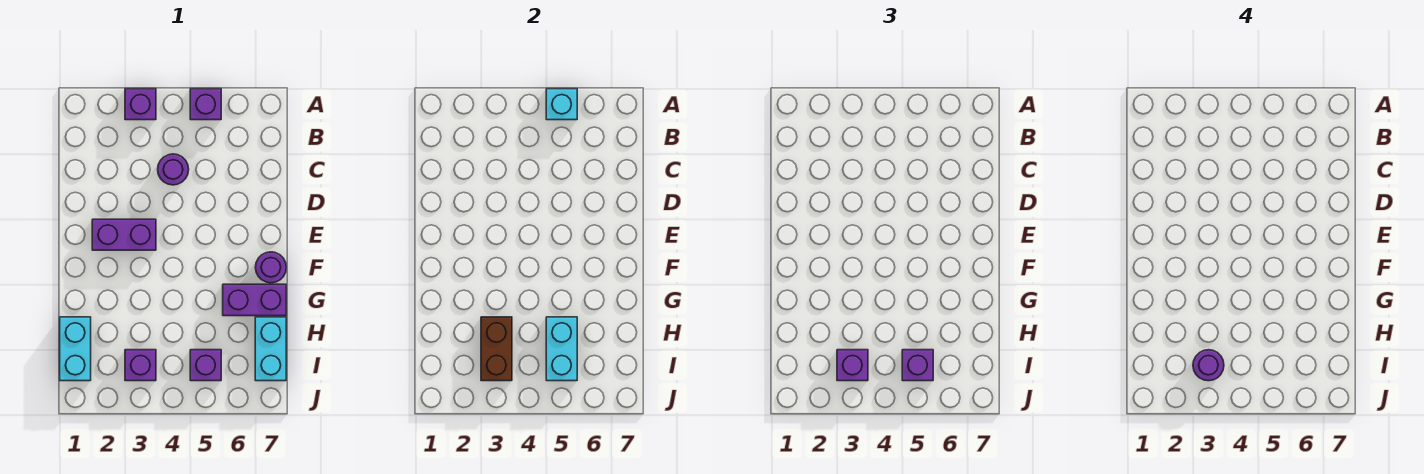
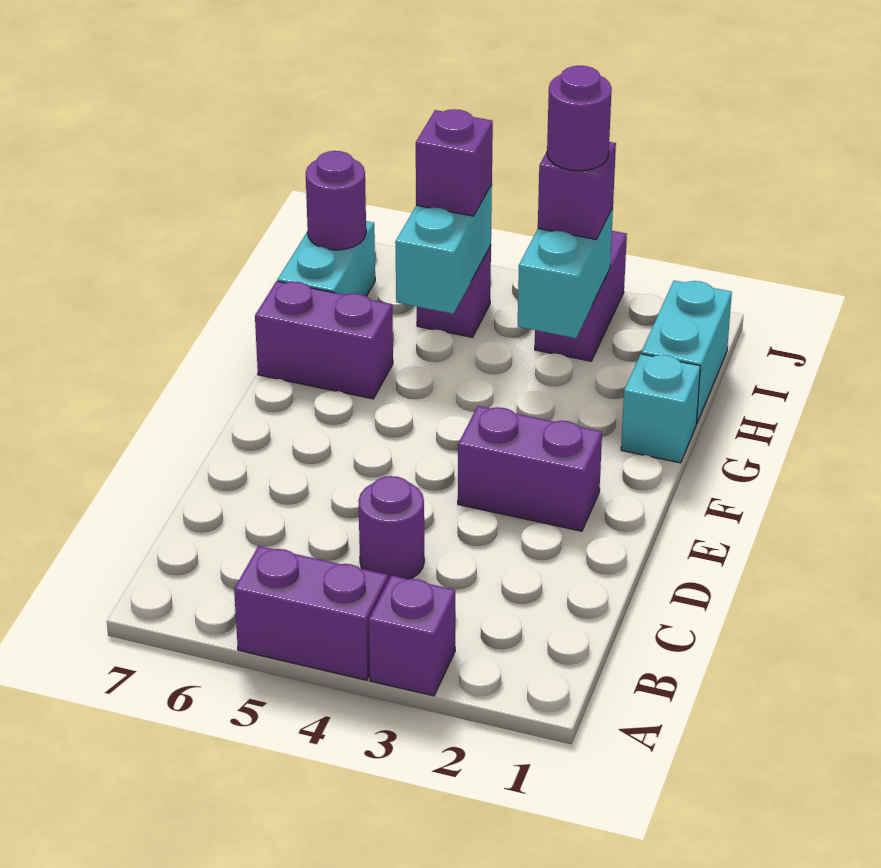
purple 1x1 brick [190,89,221,120] -> purple 1x2 brick [234,546,388,680]
cyan 1x1 brick [546,89,577,120] -> cyan 1x1 brick moved to [621,354,700,463]
purple 1x1 round brick [255,252,286,283] -> purple 1x1 round brick moved to [306,151,366,250]
brown 1x2 brick [481,317,512,381] -> cyan 1x2 brick [518,207,613,338]
purple 1x1 brick [125,350,156,381] -> purple 1x2 brick [535,231,627,361]

